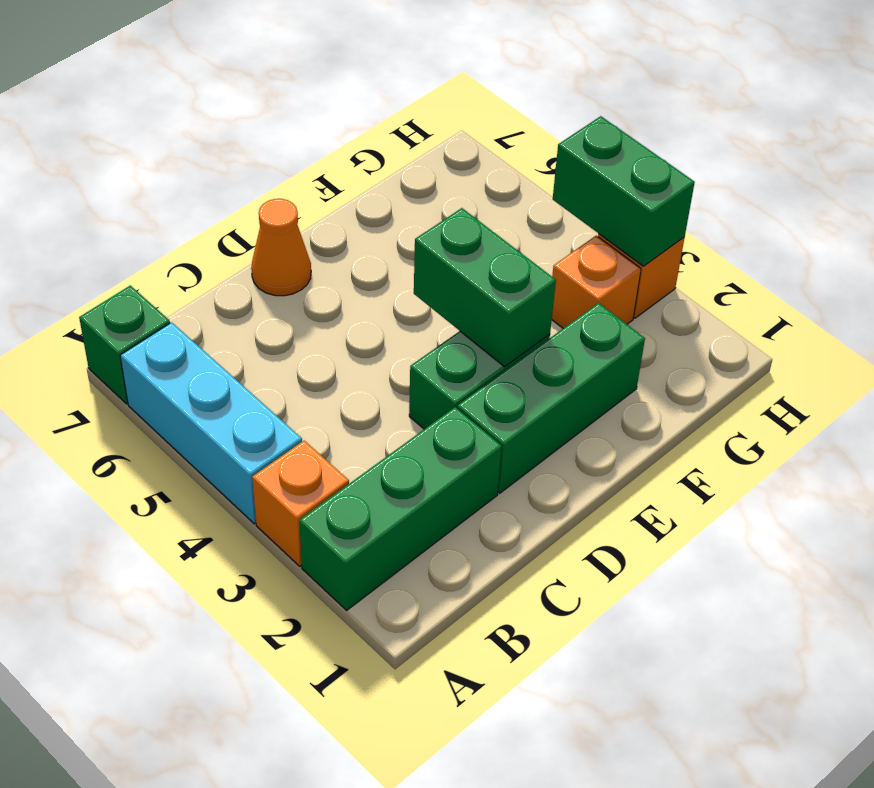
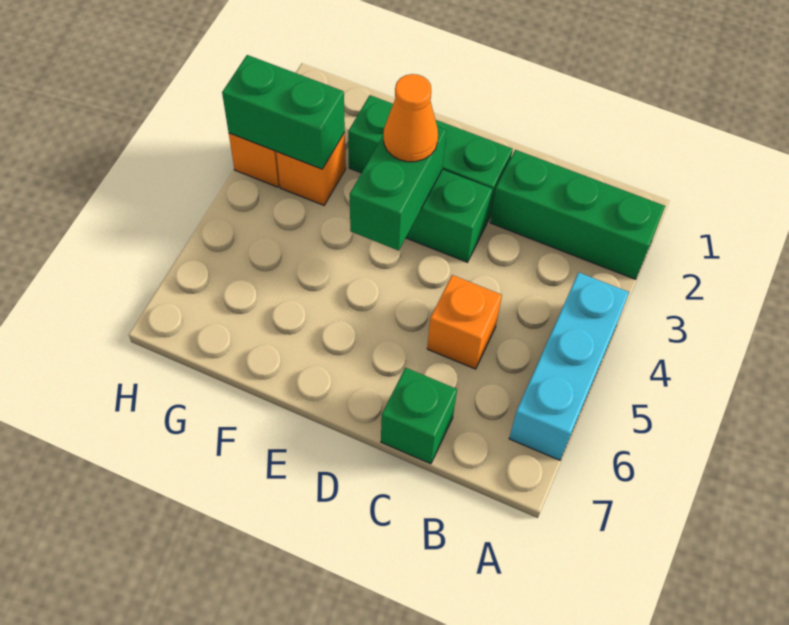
orange 1x1 brick [252,441,349,566] -> orange 1x1 brick moved to [427,275,502,369]
green 1x1 brick [79,286,170,404] -> green 1x1 brick moved to [381,368,457,464]
orange 1x1 cone [251,199,311,296] -> orange 1x1 cone moved to [384,74,438,162]
green 1x2 brick [553,116,695,266] -> green 1x2 brick turned to [222,55,345,169]

